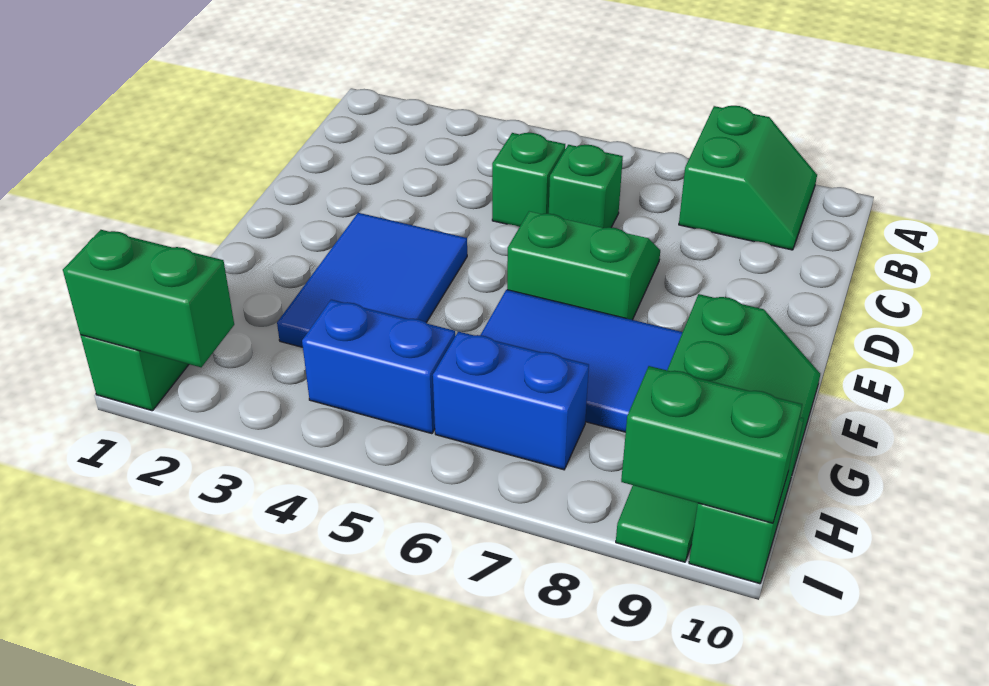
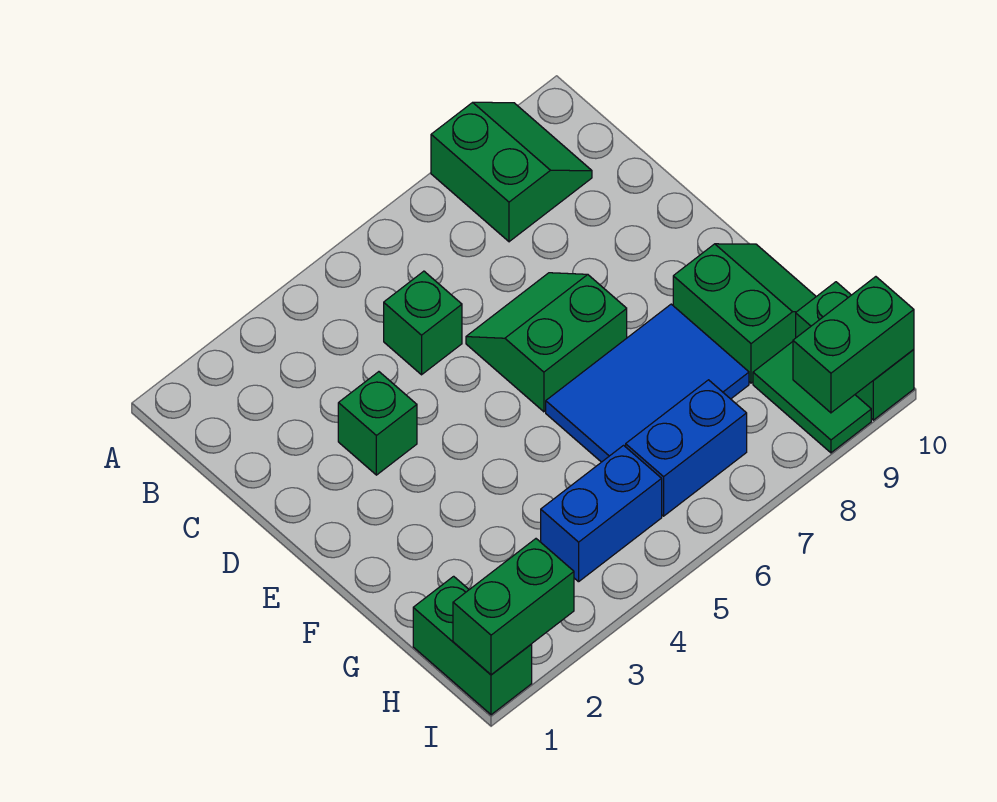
green 1x1 brick [549,145,623,228] -> green 1x1 brick moved to [338,372,417,475]
blue 2x3 tile [277,213,467,347] -> none

